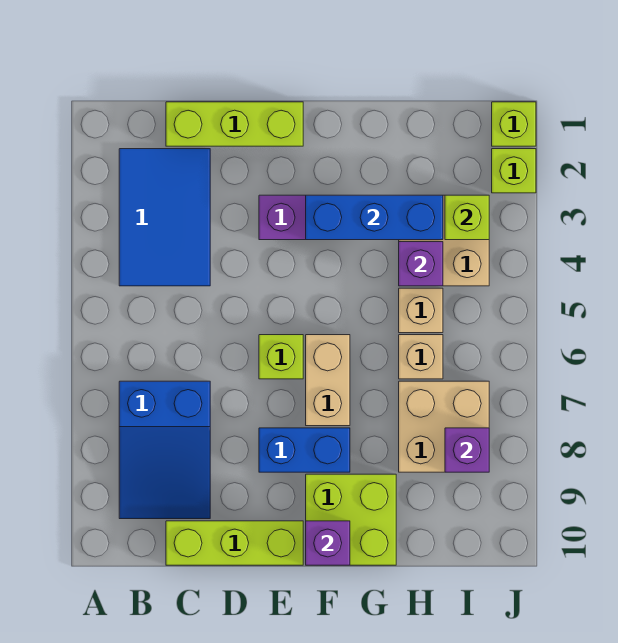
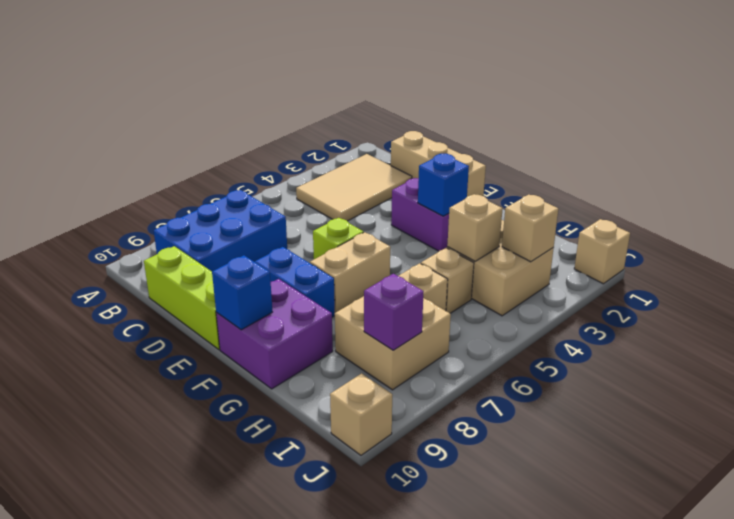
blue 2x3 tile [119,149,210,286] -> tan 2x3 tile [296,154,412,221]
blue 2x3 slope [119,381,210,519] -> blue 2x3 brick [154,190,287,271]
lime 1x3 brick [166,102,303,146] -> tan 1x3 brick [391,131,486,196]
blue 1x3 brick [306,195,443,240] -> blue 1x1 brick [418,154,469,216]
lime 2x2 brick [306,474,396,565] -> purple 2x2 brick [216,279,333,389]
purple 1x1 brick [306,521,350,565] -> blue 1x1 brick [212,255,272,330]
purple 1x1 brick [399,242,443,286] -> tan 1x1 brick [447,194,503,261]
lime 1x1 brick [445,195,489,240] -> tan 1x1 brick [502,195,558,262]
lime 1x1 brick [492,102,536,146] -> tan 1x1 brick [574,219,630,284]
lime 1x1 brick [492,149,536,193] -> none
none -> tan 1x1 brick [330,373,392,455]

